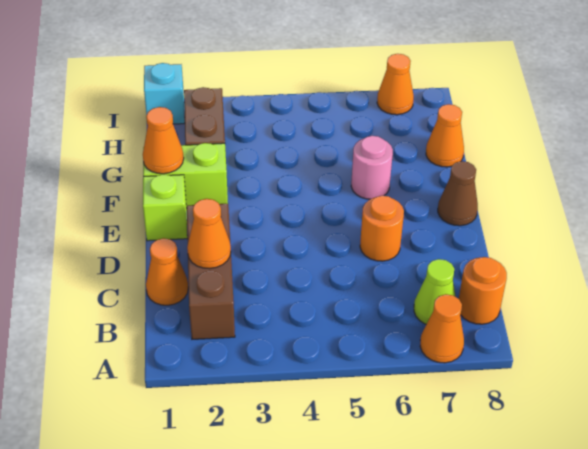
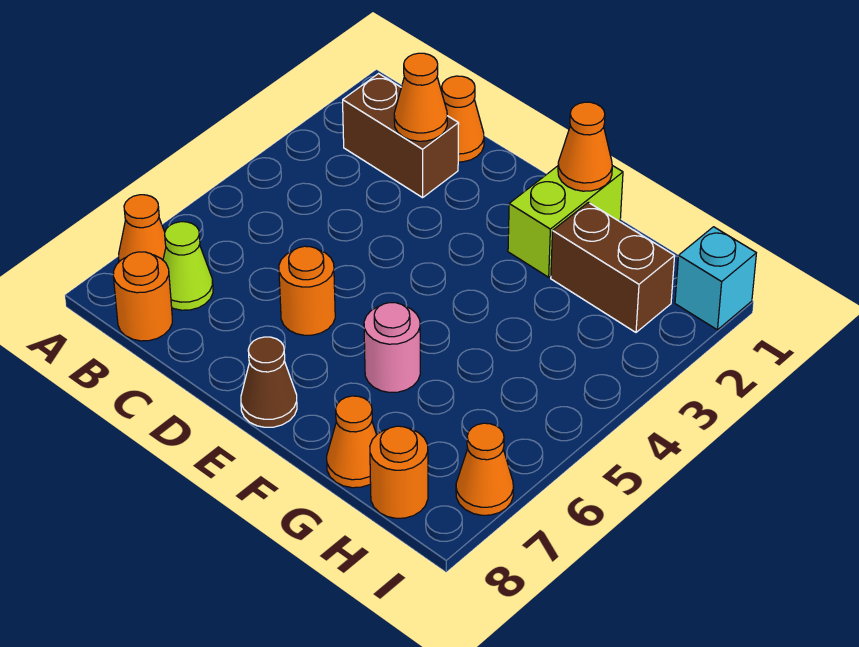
brown 1x3 brick [187,204,235,339] -> brown 1x2 brick [343,74,459,198]
lime 1x1 brick [143,175,187,241] -> none
none -> orange 1x1 round brick [370,426,428,518]

